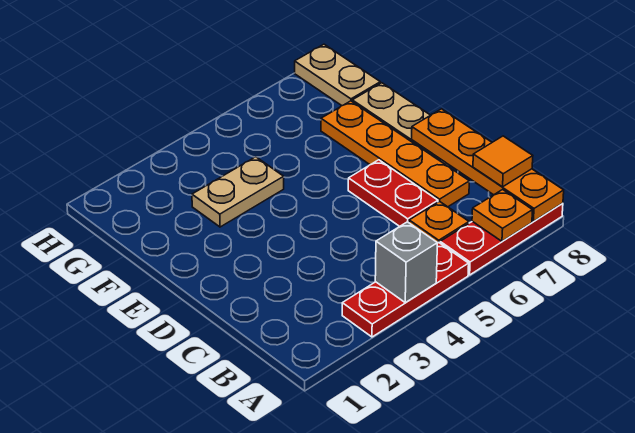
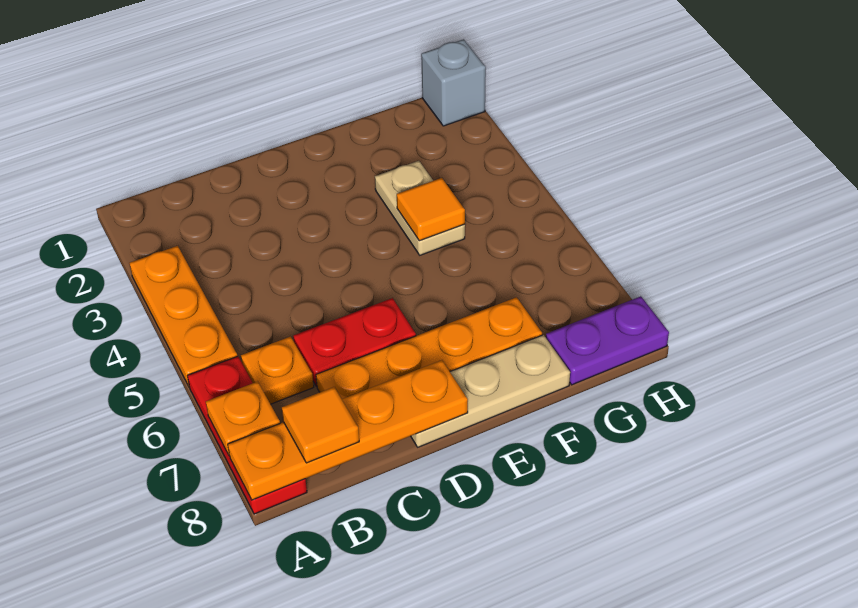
red 1x3 plate [342,243,469,337] -> orange 1x3 plate [130,246,237,386]
grey 1x1 brick [375,222,437,302] -> grey 1x1 brick moved to [421,39,486,126]
none -> orange 1x1 tile [397,178,465,241]
tan 1x2 plate [295,44,380,106] -> purple 1x2 plate [546,296,669,385]

